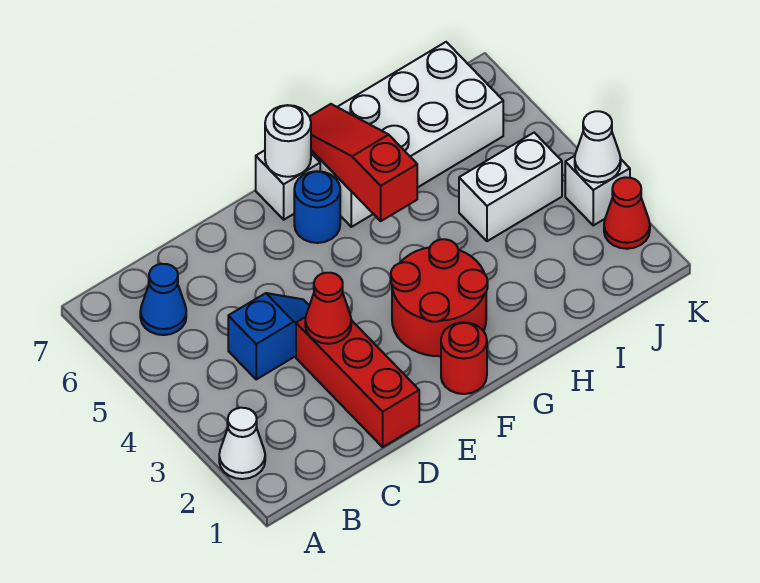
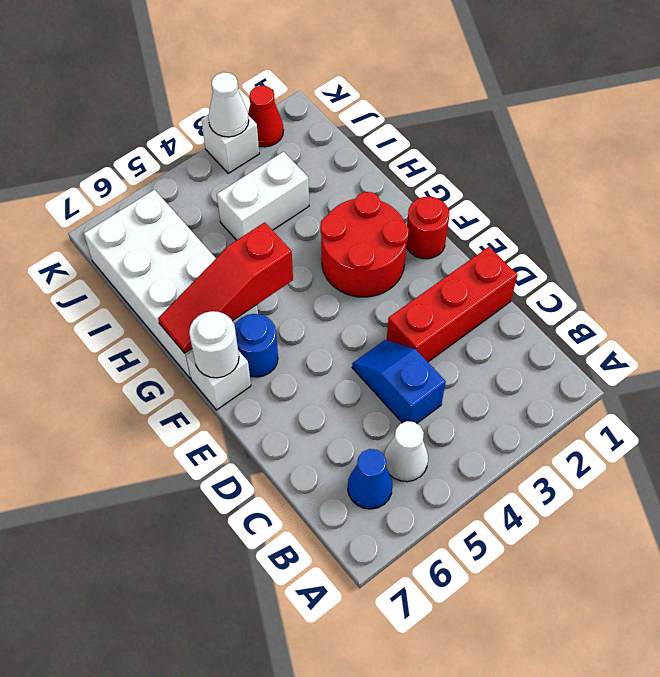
white 1x1 cone [219,408,265,479] -> white 1x1 cone moved to [384,421,428,482]
red 1x1 cone [305,273,351,344] -> none
white 1x2 brick [459,133,562,241] -> white 1x2 brick turned to [217,152,309,240]

